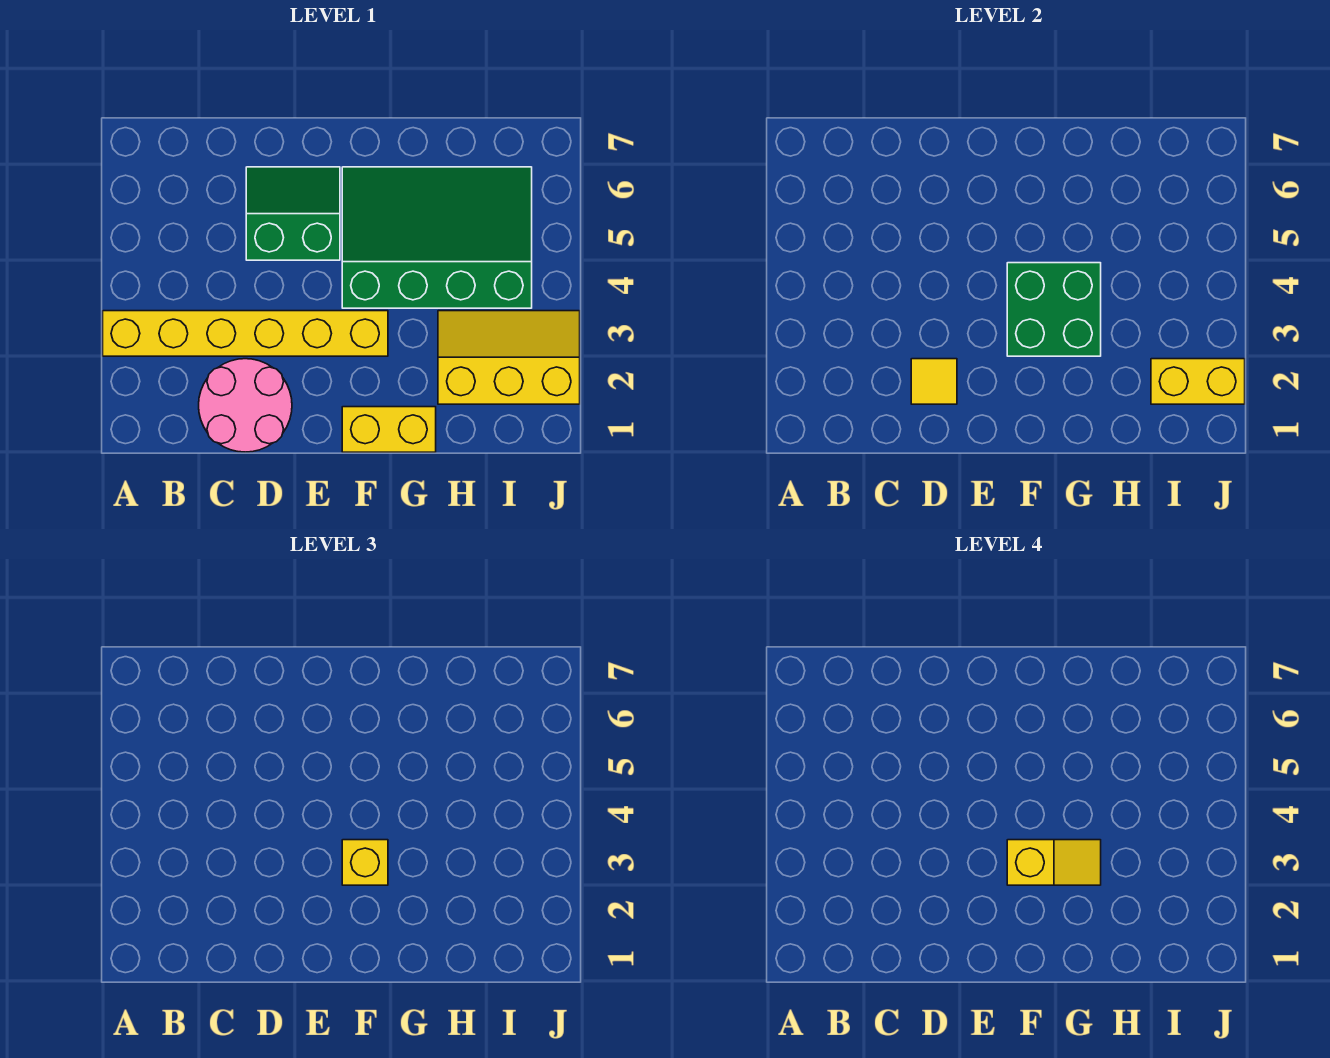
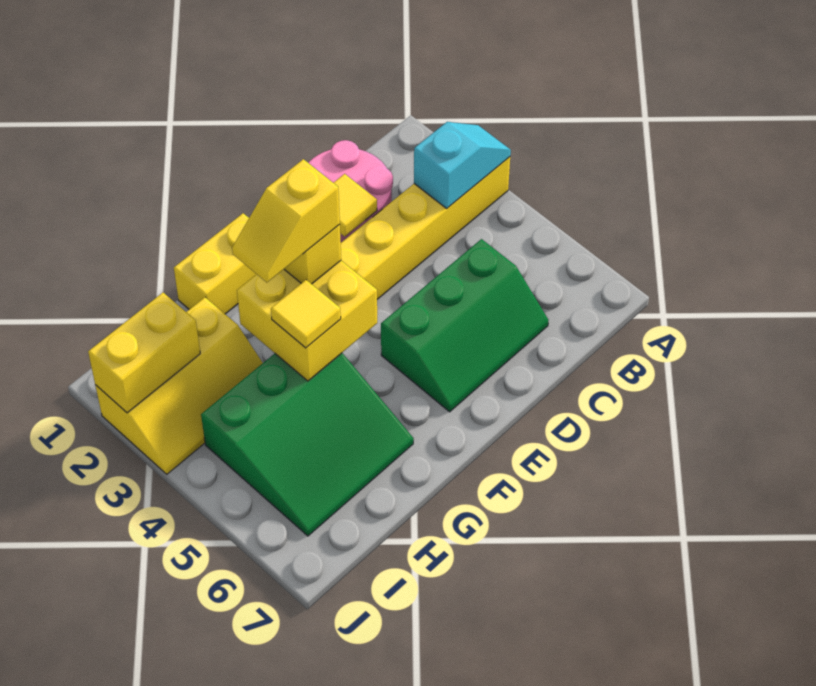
none -> cyan 1x2 slope [414,122,511,208]
green 2x2 slope [246,167,340,260] -> green 2x3 slope [381,239,549,412]
green 2x2 brick [1007,263,1101,356] -> yellow 2x2 brick [237,261,377,381]
green 3x4 slope [342,167,532,308] -> green 3x3 slope [201,353,414,536]
none -> yellow 1x1 tile [271,280,341,348]

